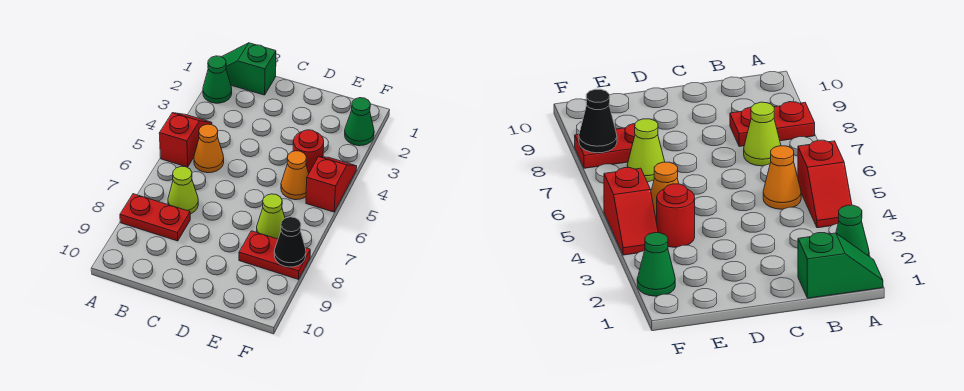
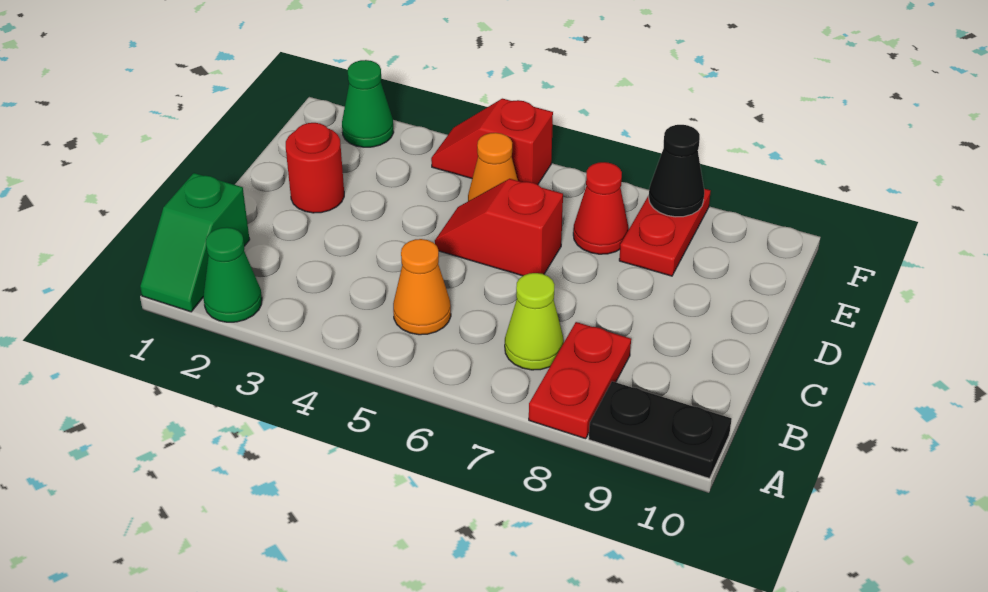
red 1x2 slope [159,113,212,167] -> red 1x2 slope moved to [435,179,563,276]
none -> black 1x2 plate [589,381,732,478]
red 1x1 round brick [293,130,324,173] -> red 1x1 round brick moved to [286,123,344,213]
lime 1x1 cone [257,194,285,239] -> red 1x1 cone [573,162,629,254]

